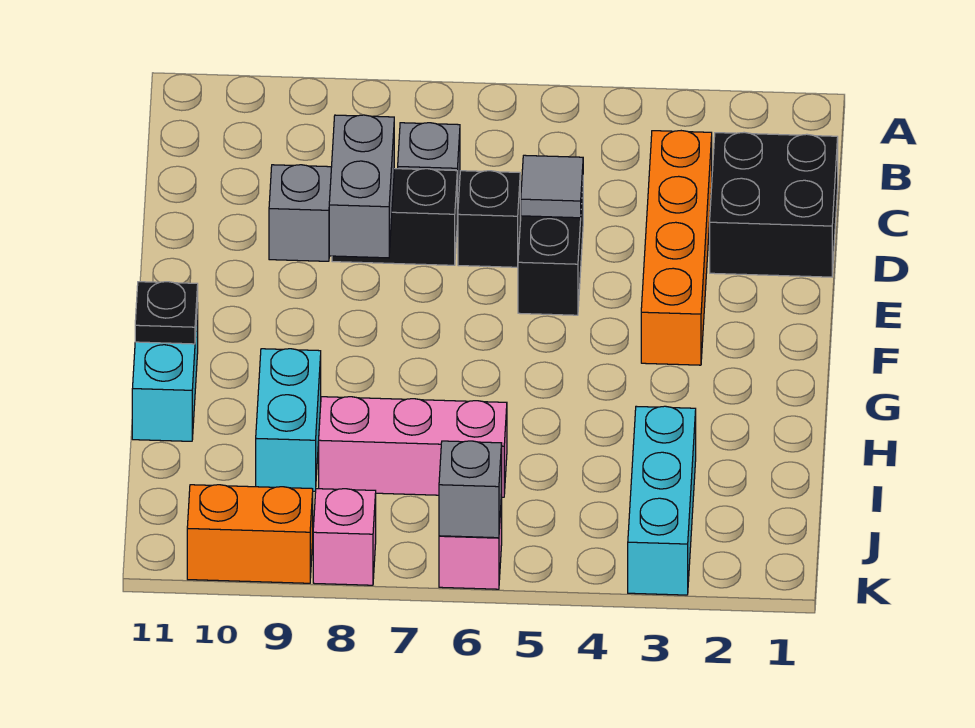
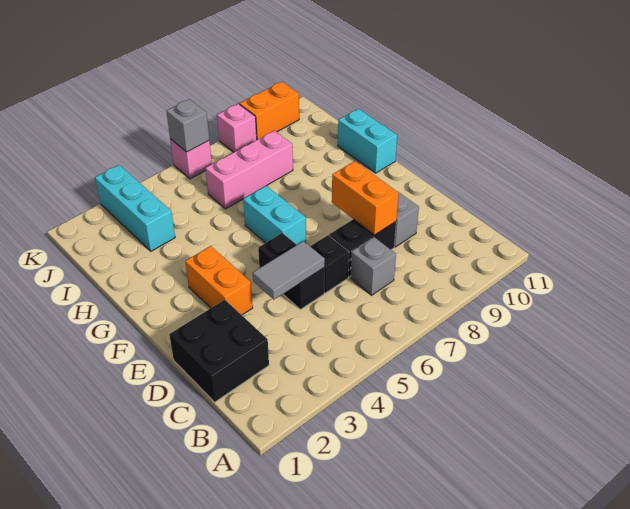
orange 1x4 brick [641,131,712,365] -> orange 1x2 brick [185,246,253,315]
grey 1x1 tile [521,155,583,218] -> grey 1x2 tile [253,241,325,300]
grey 1x2 brick [329,115,394,258] -> orange 1x2 brick [332,161,399,235]
black 1x1 plate [135,282,198,344] -> none
cyan 1x2 brick [256,349,321,491] -> cyan 1x2 brick moved to [243,186,306,245]

